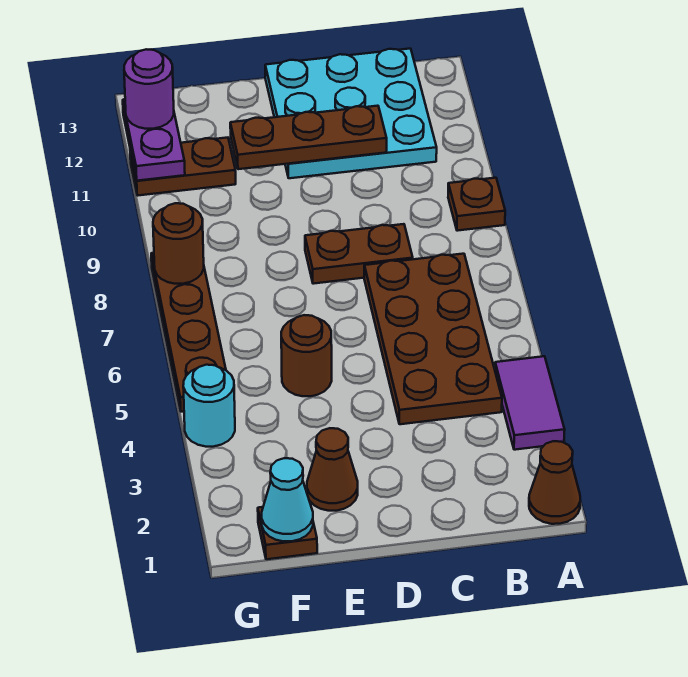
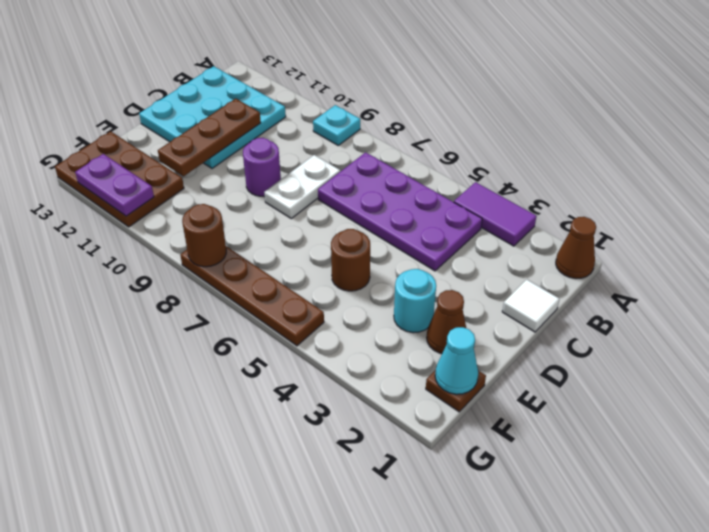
brown 1x1 plate [448,178,505,231] -> cyan 1x1 plate [313,105,360,145]
brown 2x4 plate [364,254,502,424] -> purple 2x4 plate [318,152,482,271]
none -> white 1x1 tile [502,279,559,332]
brown 1x2 plate [305,224,413,284] -> white 1x2 plate [264,155,340,218]
brown 1x2 plate [130,138,236,196] -> brown 2x3 plate [55,131,184,227]
cyan 1x1 round brick [183,365,235,447] -> cyan 1x1 round brick moved to [394,269,436,333]
purple 1x1 round brick [124,49,174,129] -> purple 1x1 round brick moved to [243,138,281,196]

